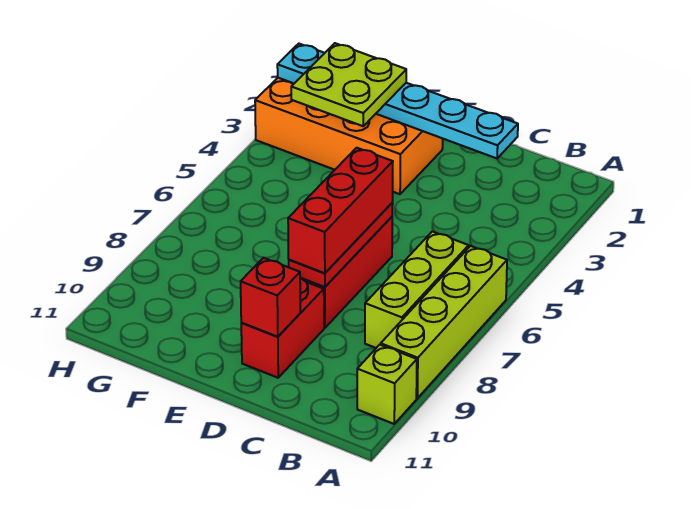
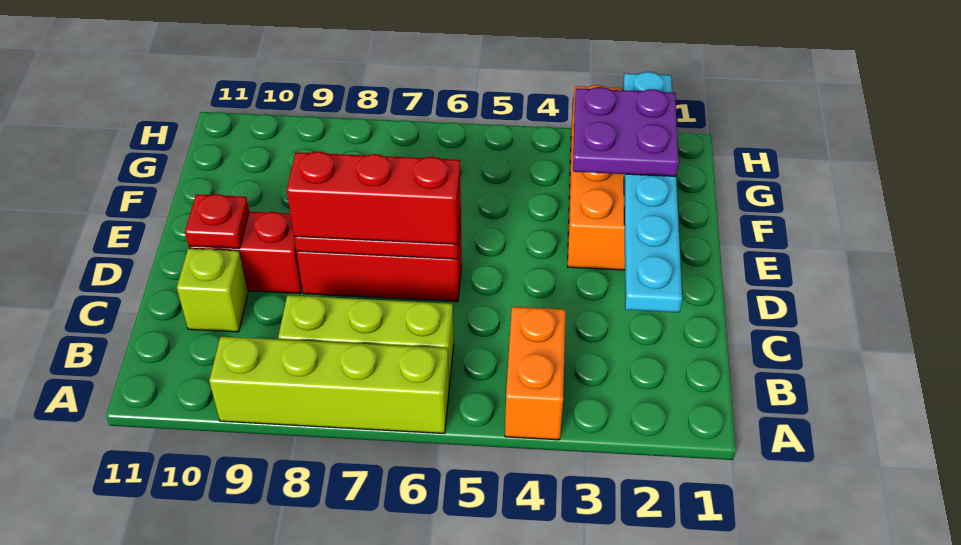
none -> orange 1x2 brick [505,307,566,440]
lime 1x1 brick [357,345,417,424] -> lime 1x1 brick moved to [177,248,248,332]
red 1x1 brick [241,258,300,337] -> red 1x1 plate [185,194,249,249]
lime 2x2 plate [291,43,406,126] -> purple 2x2 plate [573,87,679,176]

